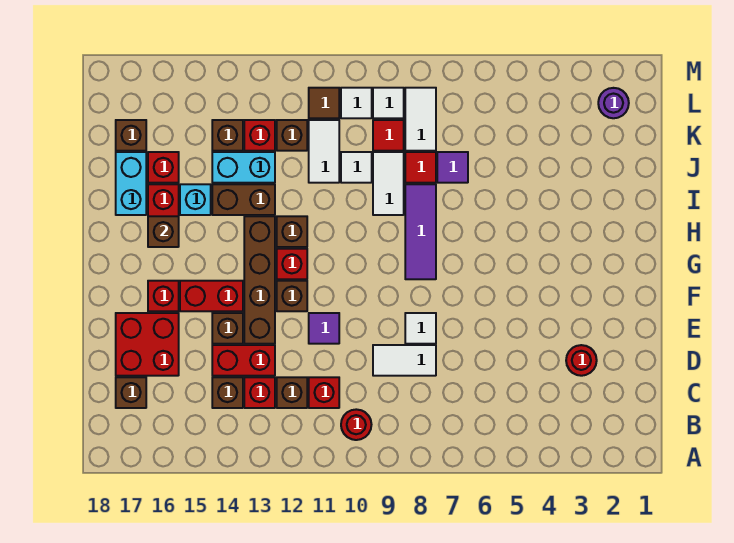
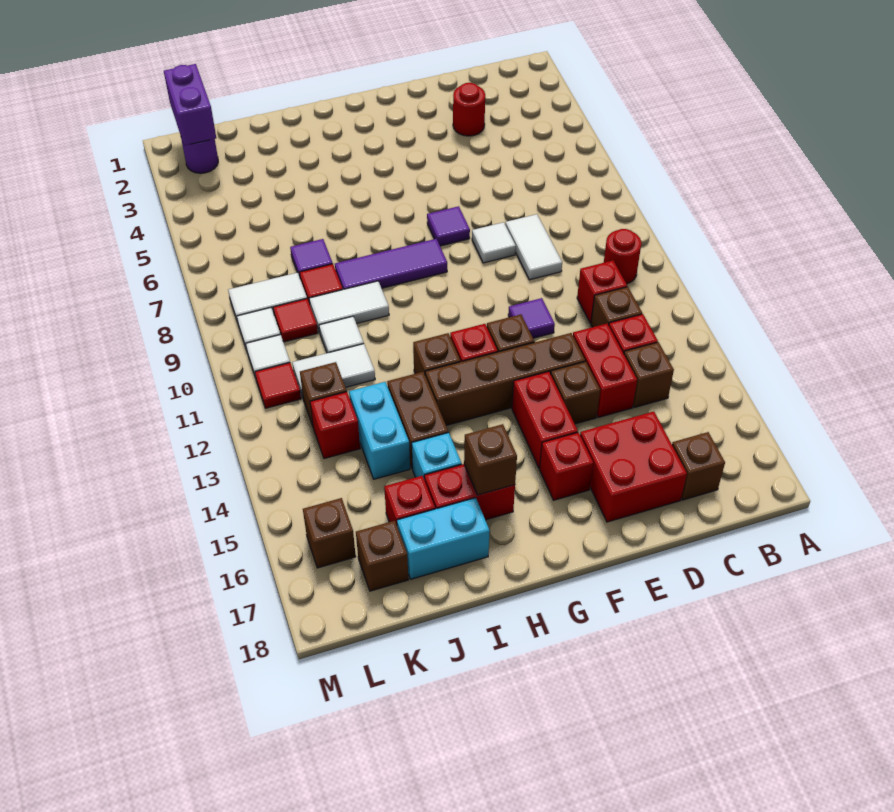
none -> purple 1x1 tile [427,206,470,246]
brown 1x1 brick [212,120,243,151] -> brown 1x1 brick moved to [303,498,356,568]
none -> purple 1x2 brick [164,64,216,146]
brown 1x1 tile [309,88,339,118] -> red 1x1 tile [255,363,301,408]

